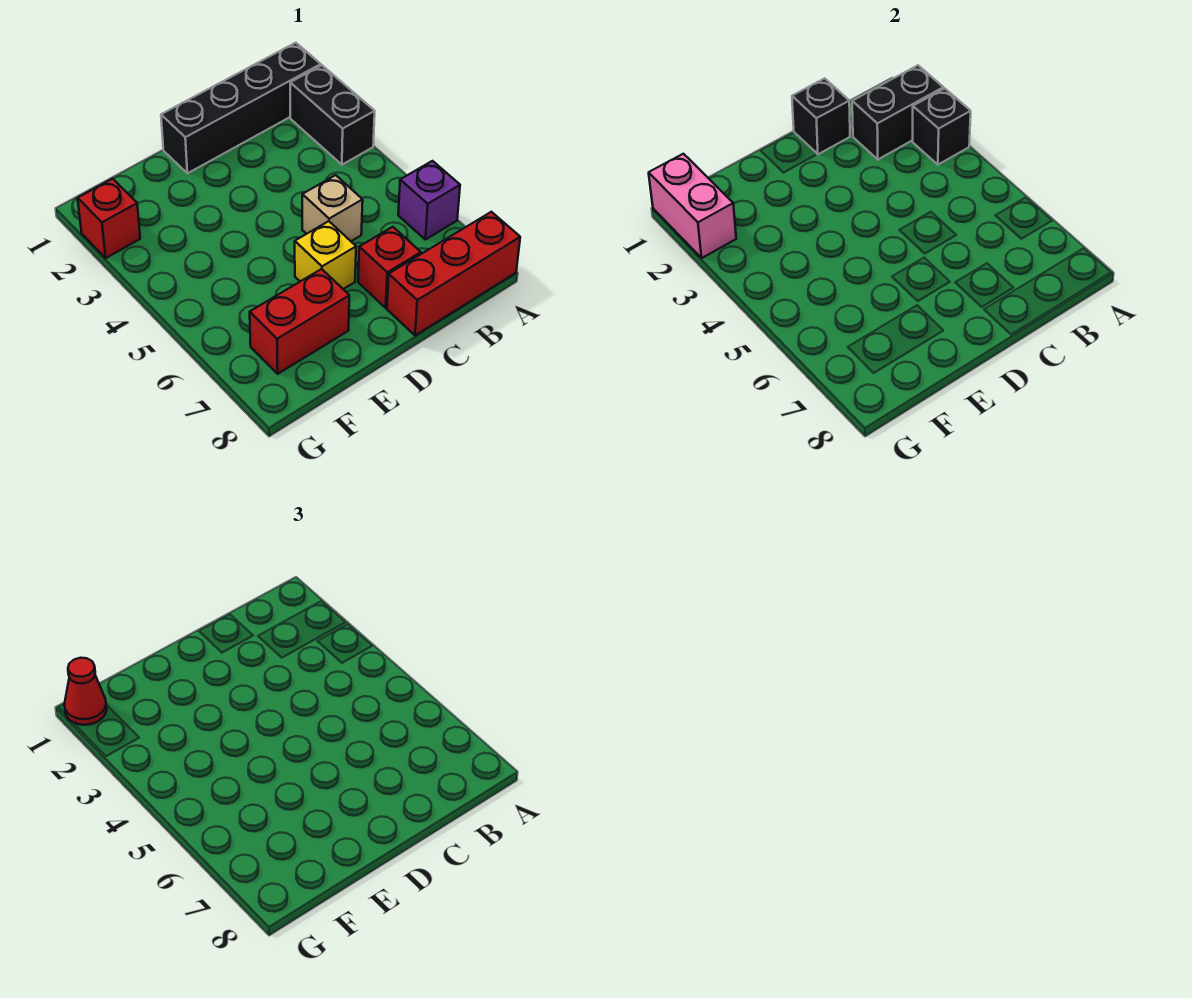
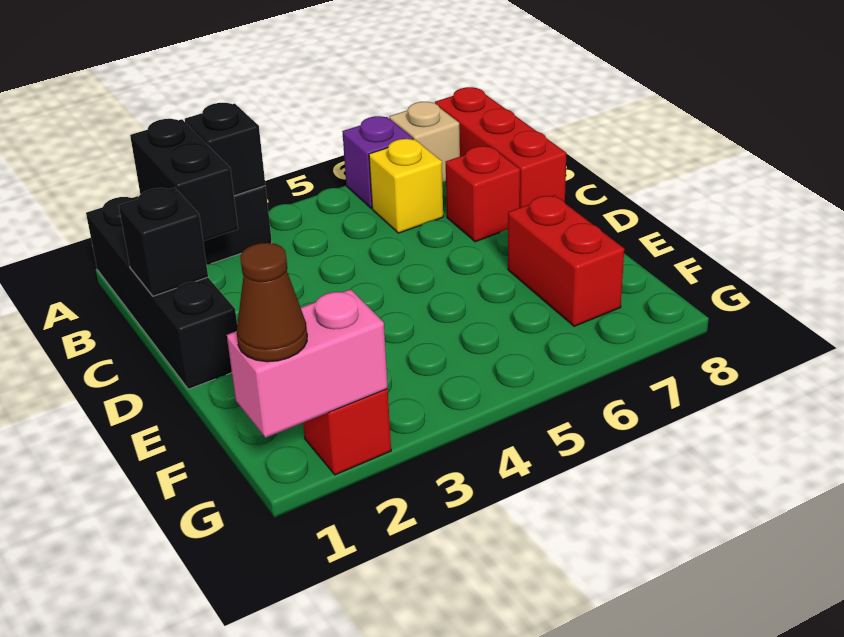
tan 1x1 brick [302,175,363,241] -> tan 1x1 brick moved to [389,102,460,182]
yellow 1x1 brick [295,221,356,289] -> yellow 1x1 brick moved to [369,139,443,233]
red 1x1 cone [64,658,107,725] -> brown 1x1 cone [237,243,307,362]

